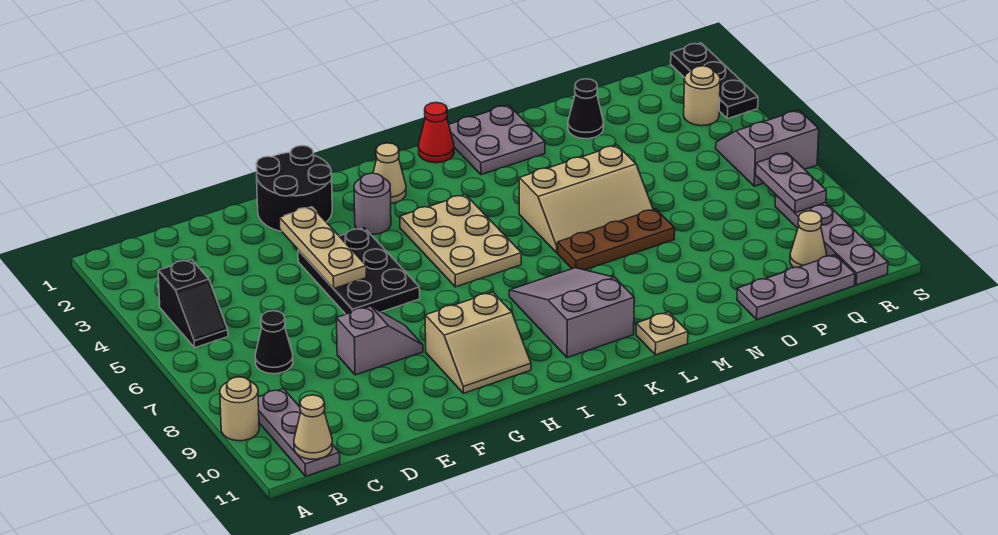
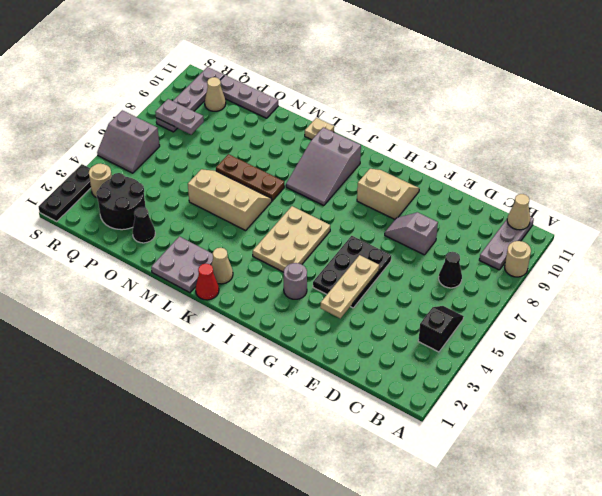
black 2x2 round brick [256,146,332,231] -> black 2x2 round brick moved to [96,173,146,230]
tan 1x1 cone [373,143,406,204] -> tan 1x1 cone moved to [211,248,233,284]
grey 1x2 plate [756,153,826,213] -> grey 1x2 plate turned to [155,99,204,135]

